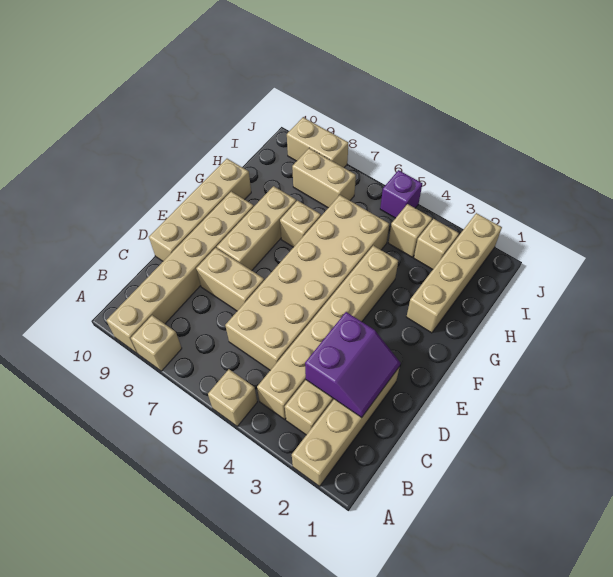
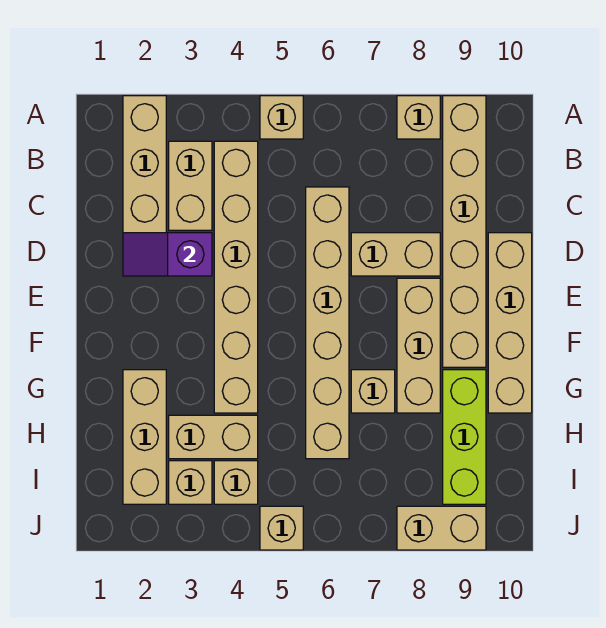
purple 2x2 slope [305,312,400,418] -> purple 1x2 slope [123,233,212,276]
tan 2x6 brick [225,195,389,370] -> tan 1x6 brick [306,187,349,459]
tan 1x4 brick [407,213,502,333] -> tan 1x3 brick [123,370,166,504]
none -> lime 1x3 brick [443,370,486,504]
tan 1x2 brick [292,148,356,208] -> tan 1x2 brick moved to [169,415,258,459]
purple 1x1 brick [380,170,422,218] -> tan 1x1 brick [260,506,303,550]

